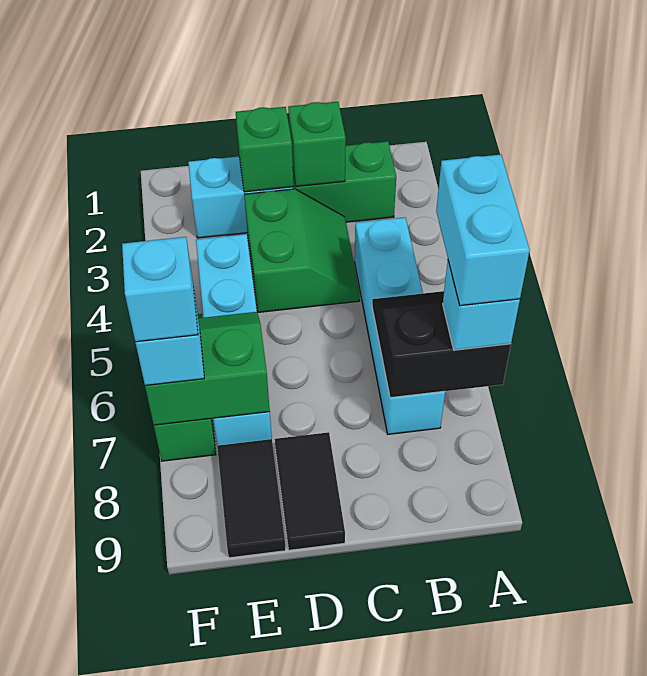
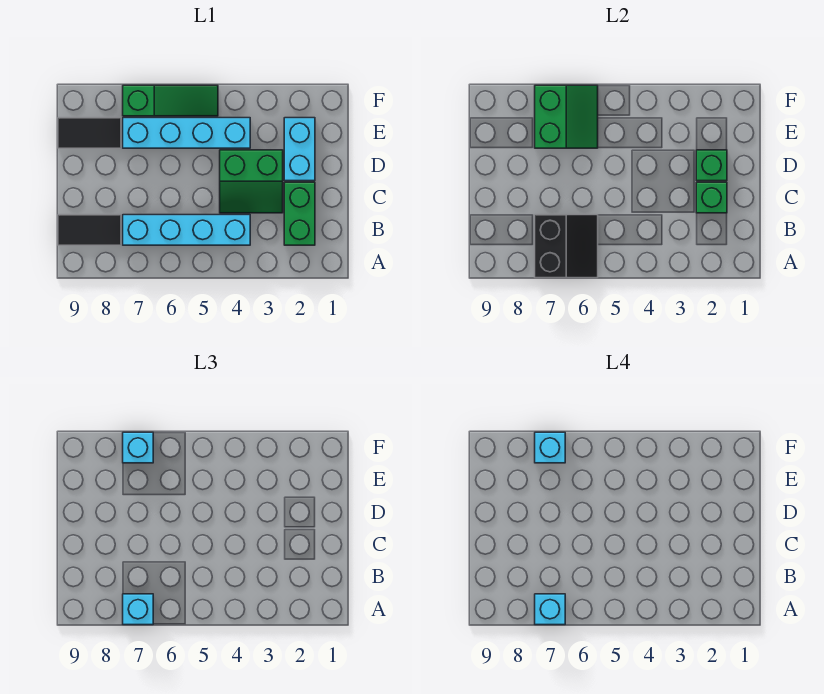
cyan 1x2 brick [436,155,530,306] -> cyan 1x1 brick [535,594,565,625]
black 1x2 tile [275,432,345,550] -> black 1x2 tile moved to [58,215,121,245]

